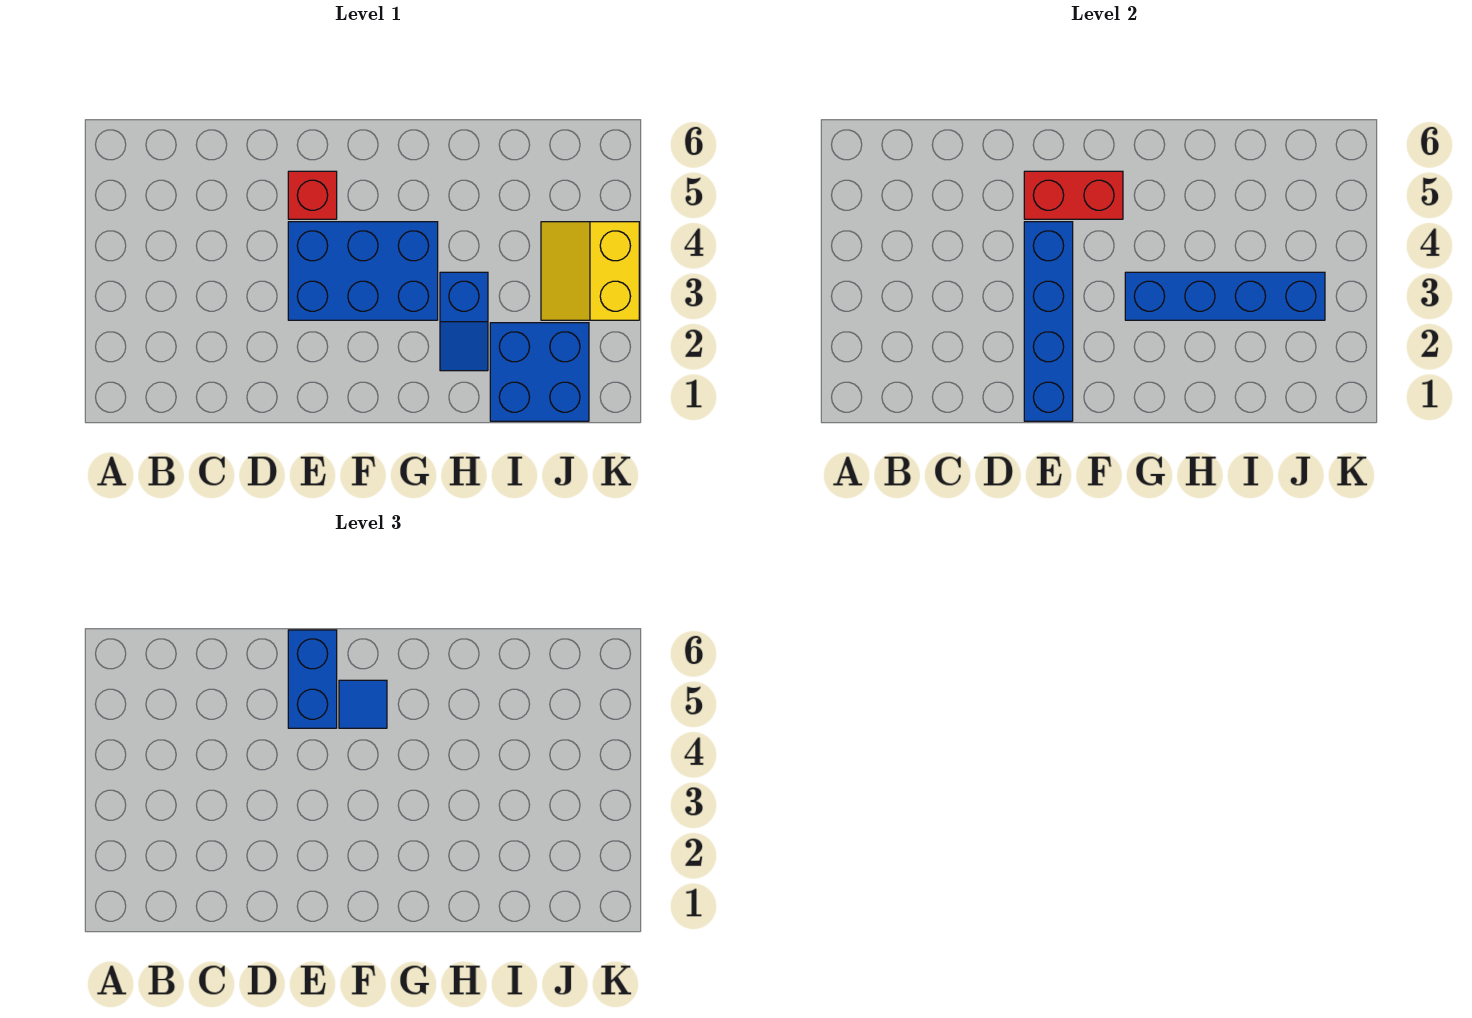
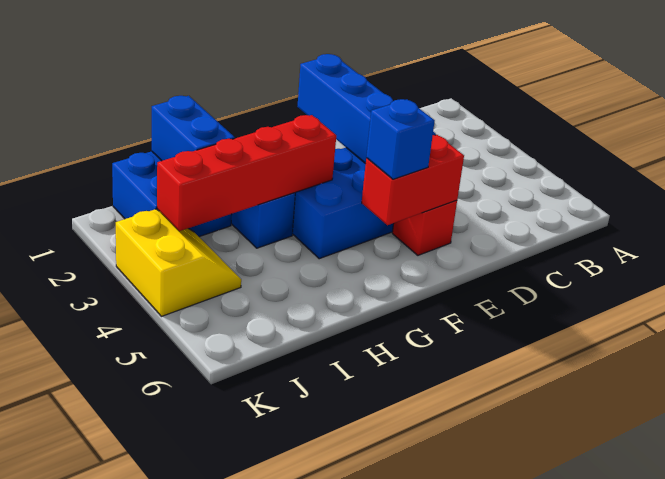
blue 1x2 brick [288,630,337,728] -> blue 1x2 brick moved to [152,96,235,161]
blue 1x1 tile [339,680,387,728] -> blue 1x1 brick [366,99,435,179]
blue 1x4 brick [1125,272,1325,320] -> red 1x4 brick [157,115,336,231]

